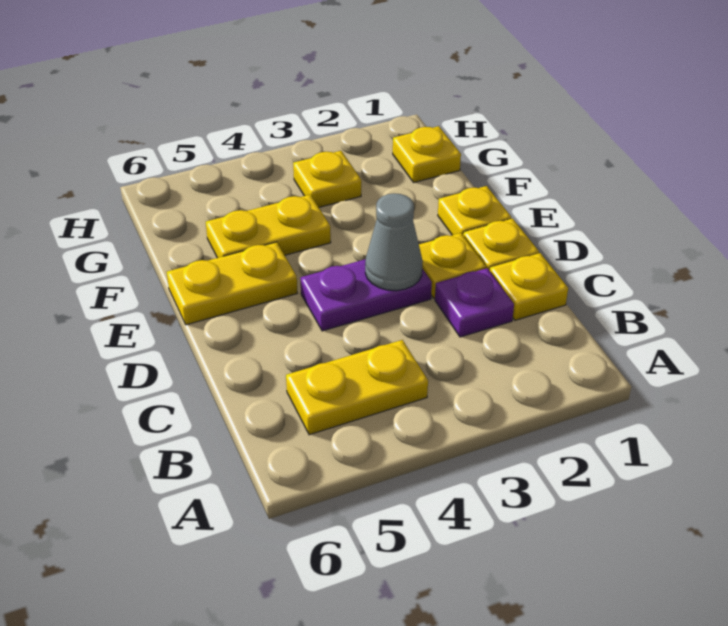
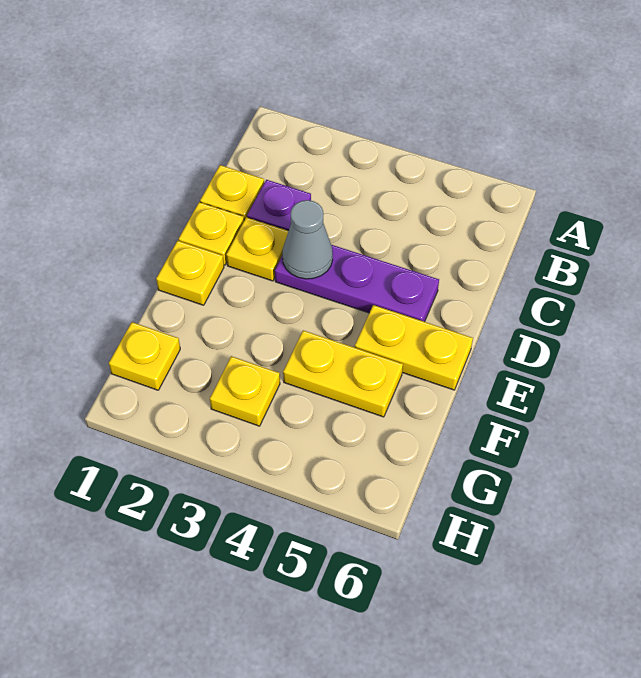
yellow 1x2 plate [286,340,428,435] -> none
purple 1x2 plate [300,259,432,331] -> purple 1x3 plate [275,245,439,322]

